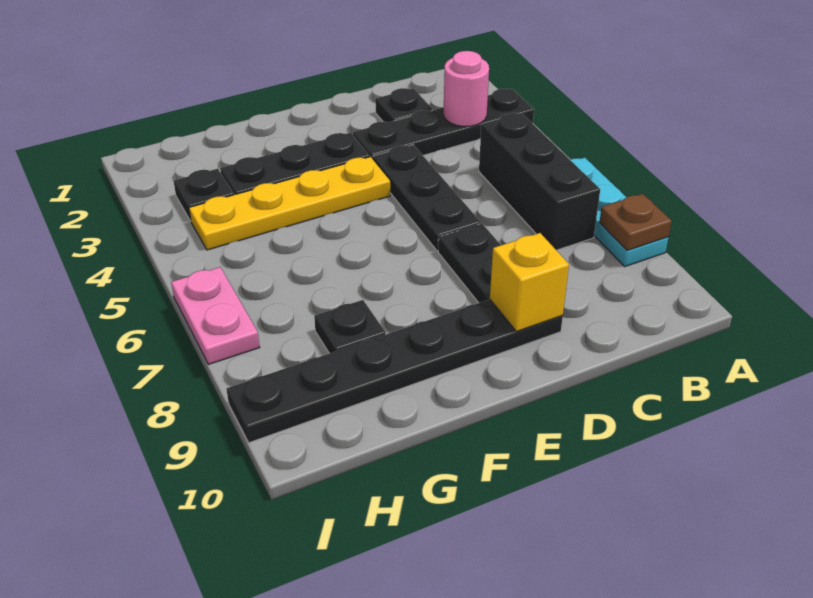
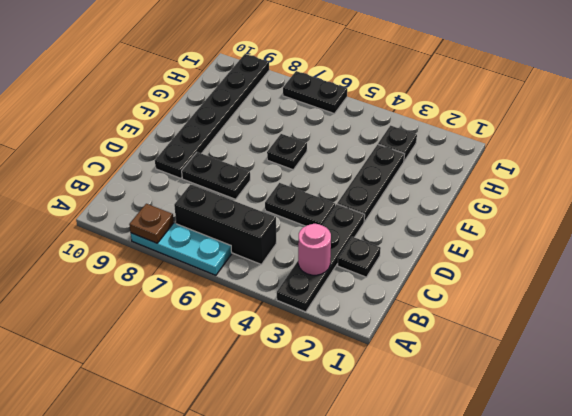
black 1x3 plate [373,145,481,251] -> black 1x2 plate [265,183,335,226]
yellow 1x1 brick [490,233,569,331] -> none
yellow 1x4 plate [189,157,390,250] -> none
black 1x1 plate [314,300,386,354] -> black 1x1 plate moved to [267,134,307,170]
pink 1x2 plate [171,267,260,364] -> black 1x2 plate [283,71,347,114]

